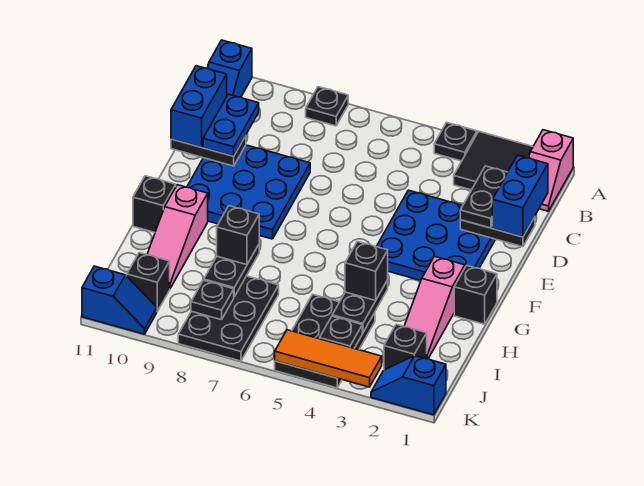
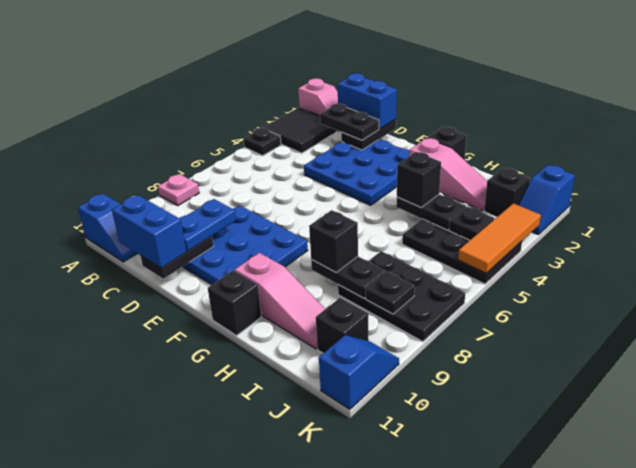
black 1x1 plate [306,87,348,126] -> pink 1x1 plate [158,174,199,205]
blue 1x2 plate [203,94,259,156] -> blue 1x2 plate turned to [179,199,236,251]

